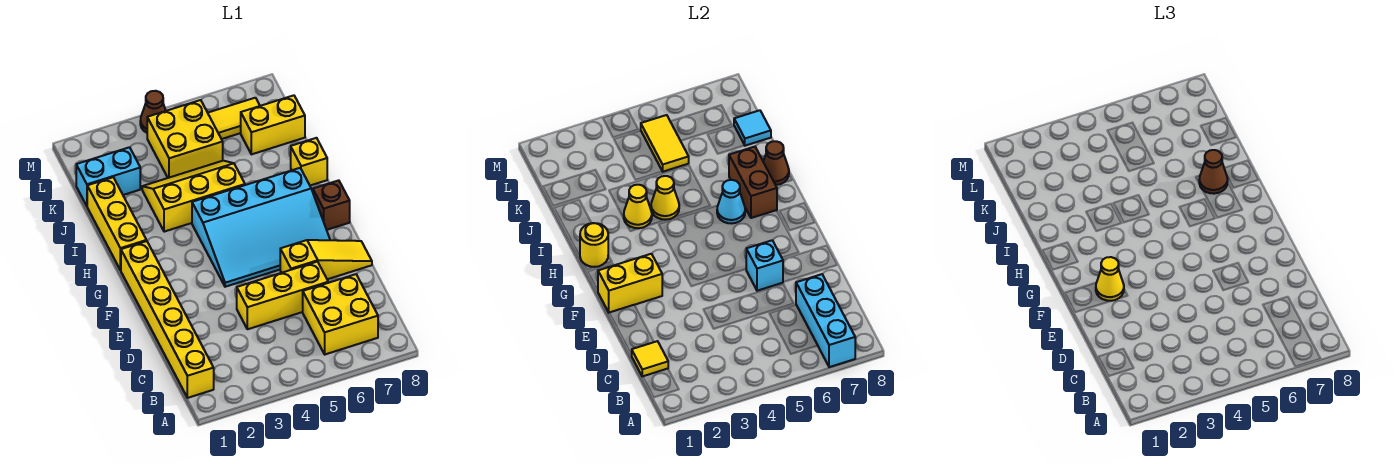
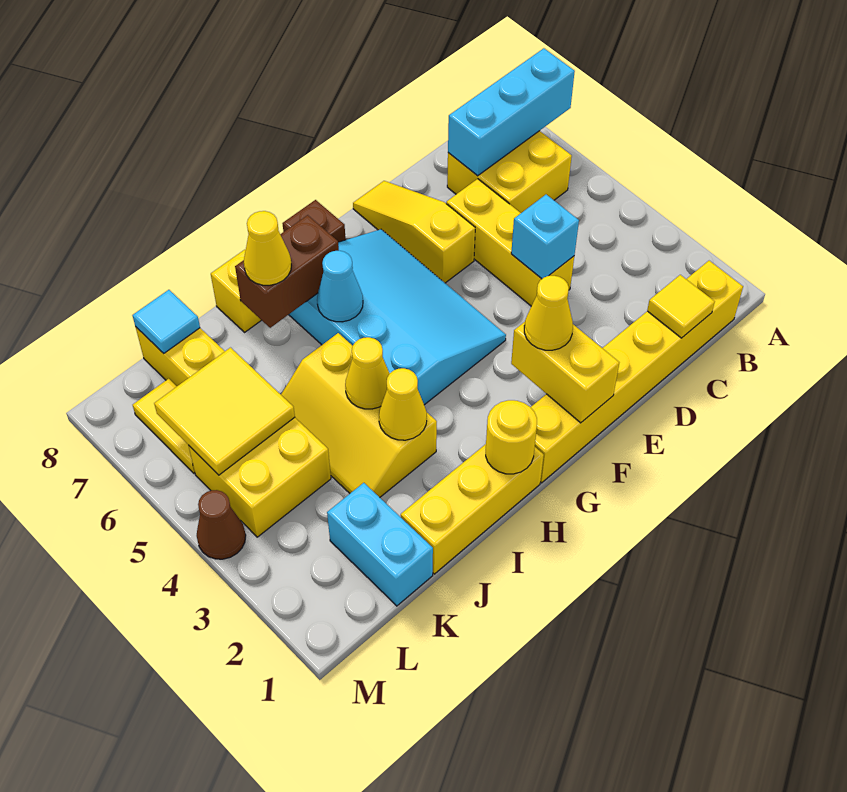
cyan 1x1 brick [746,240,783,291] -> cyan 1x1 brick moved to [511,195,579,279]
brown 1x1 cone [1199,150,1228,194] -> yellow 1x1 cone [244,211,291,285]
brown 1x1 cone [763,141,789,185] -> none
yellow 1x2 tile [641,115,689,172] -> yellow 2x2 tile [154,348,295,475]

